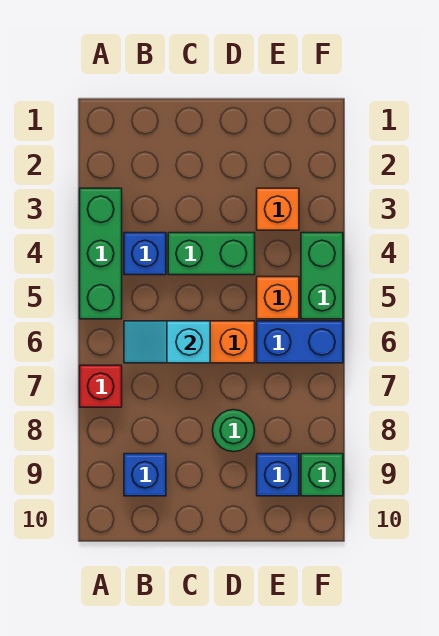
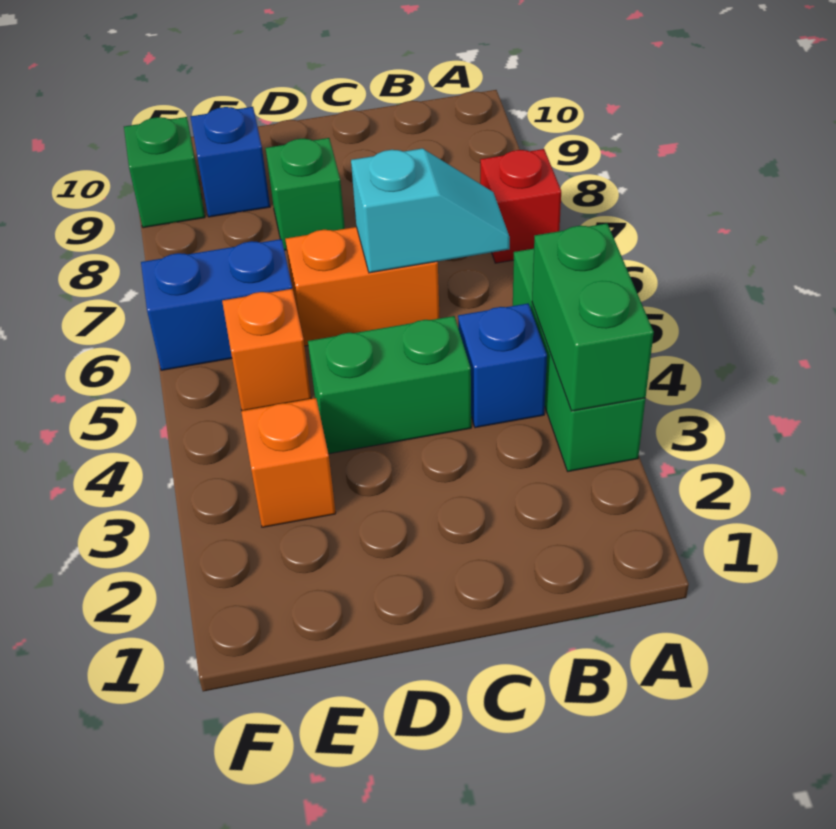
blue 1x1 brick [124,454,166,496] -> none
green 1x1 round brick [212,410,255,452] -> green 1x1 brick [266,138,345,250]
green 1x2 brick [301,233,343,319] -> green 1x2 brick moved to [532,224,654,411]

